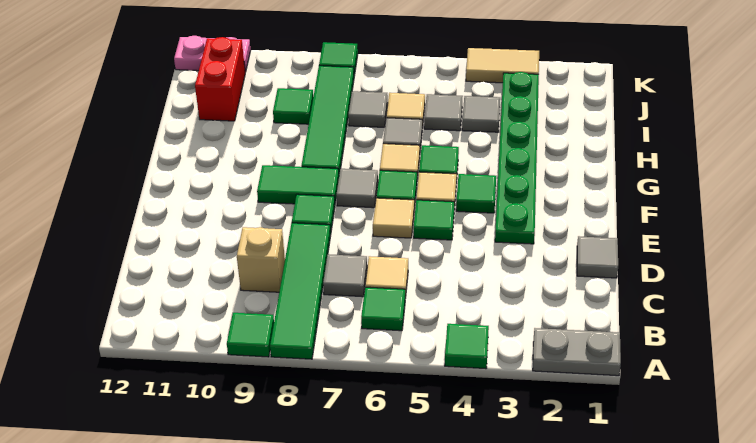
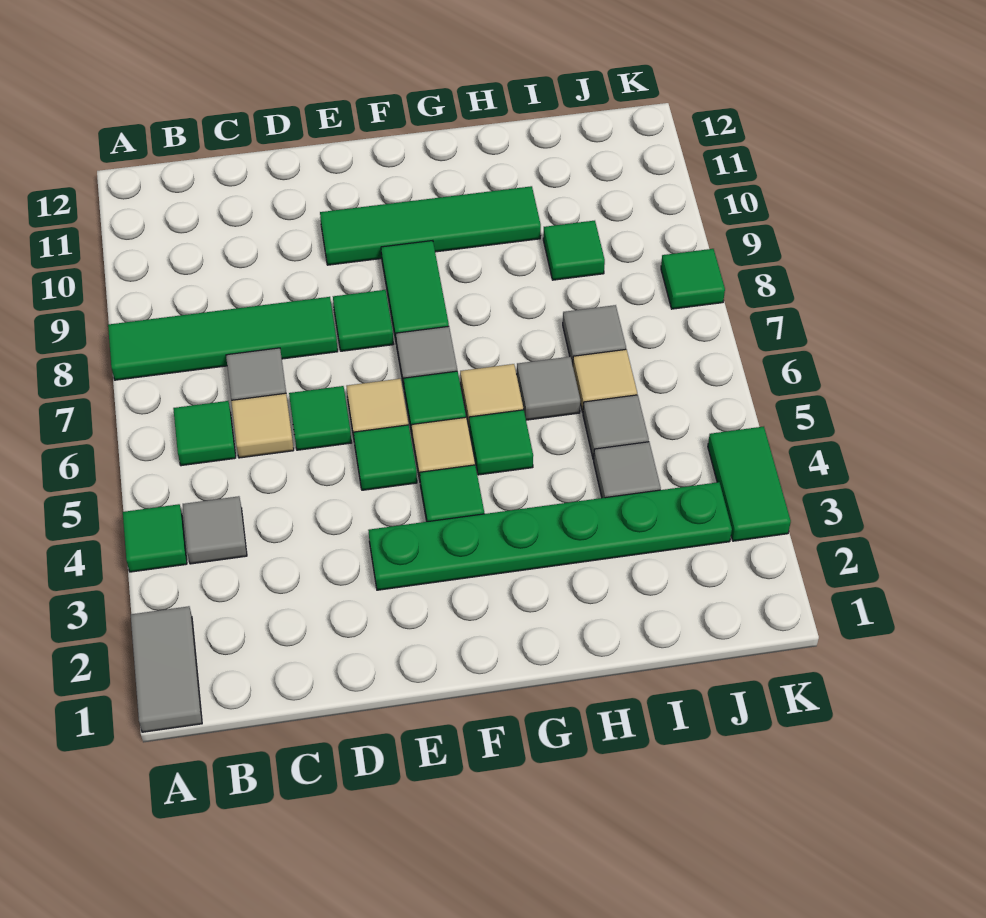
grey 1x2 plate [533,328,621,376] -> grey 1x2 tile [131,606,202,732]
green 1x1 tile [227,313,274,357] -> green 1x1 tile moved to [289,386,352,450]
tan 1x1 brick [237,227,285,292] -> none
grey 1x1 tile [577,236,618,278] -> grey 1x1 tile moved to [183,496,247,564]
green 1x4 tile [302,66,354,174] -> green 1x4 tile moved to [320,186,541,265]
red 1x2 brick [195,37,245,121] -> none
tan 1x2 tile [466,48,539,83] -> green 1x2 tile [708,427,791,541]
pink 1x2 plate [174,36,251,72] -> none

